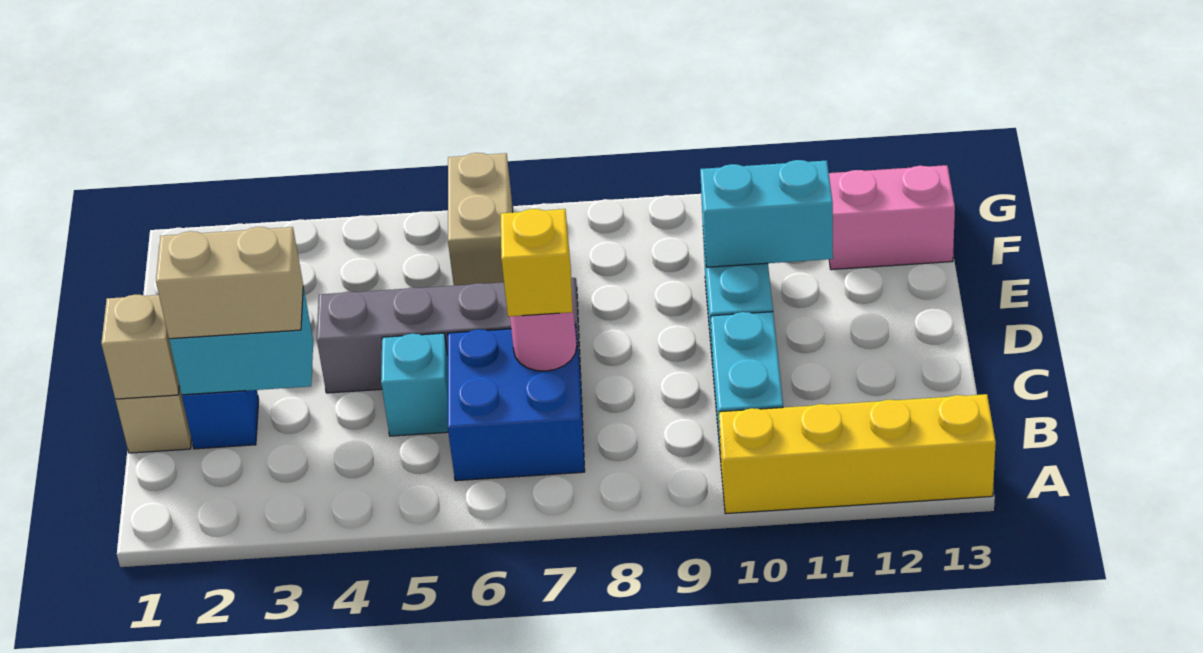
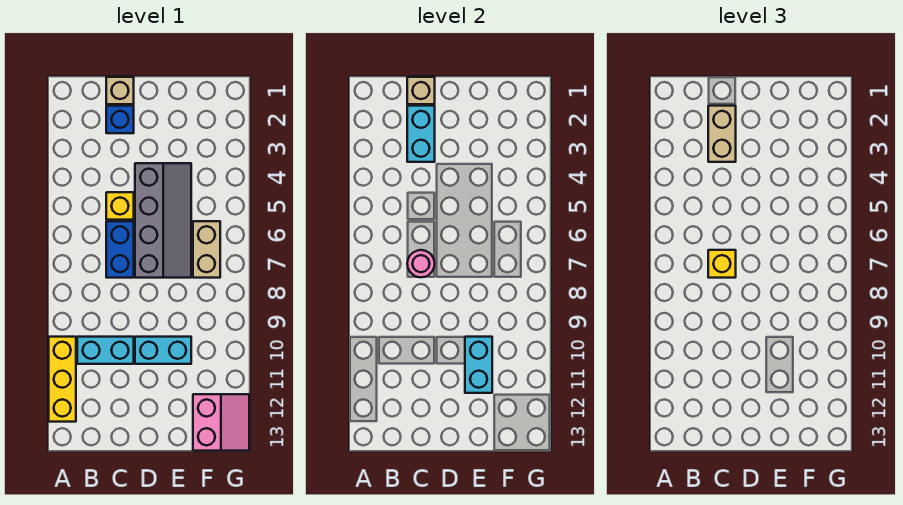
yellow 1x4 brick [719,394,996,514] -> yellow 1x3 brick [49,337,76,422]
blue 2x2 brick [448,325,585,481] -> blue 1x2 brick [106,221,134,278]
cyan 1x1 brick [381,333,448,436] -> yellow 1x1 brick [106,192,134,220]
tan 1x2 brick [448,153,513,286] -> tan 1x2 brick turned to [193,221,220,278]

